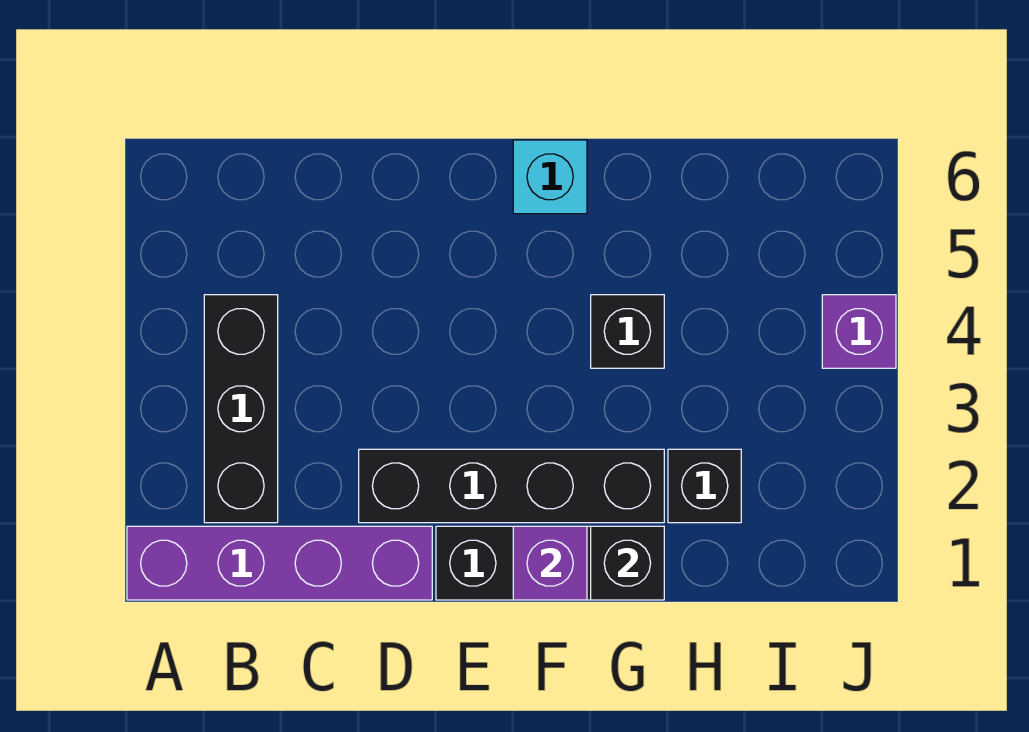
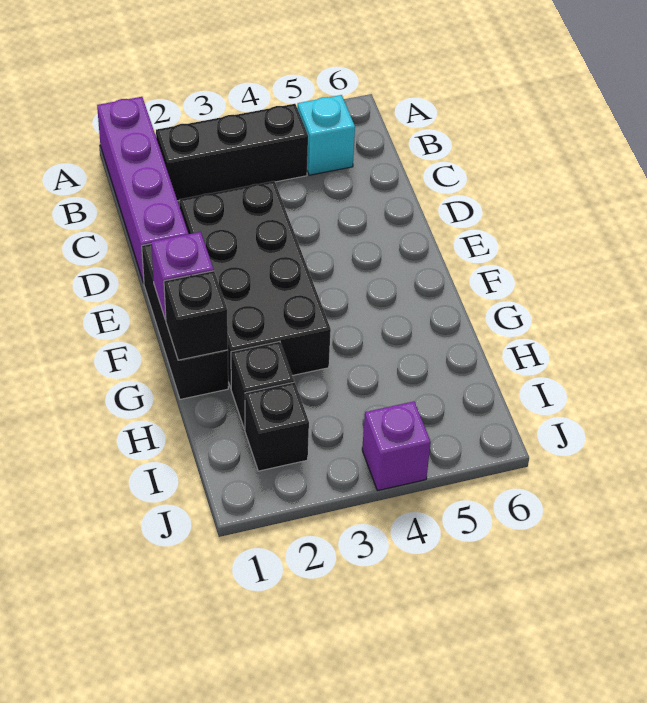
black 1x4 brick [359,449,664,523] -> black 2x4 brick [180,181,331,388]
cyan 1x1 brick [513,140,587,214] -> cyan 1x1 brick moved to [297,95,355,175]
black 1x1 brick [591,295,664,368] -> black 1x1 brick moved to [245,382,309,471]

